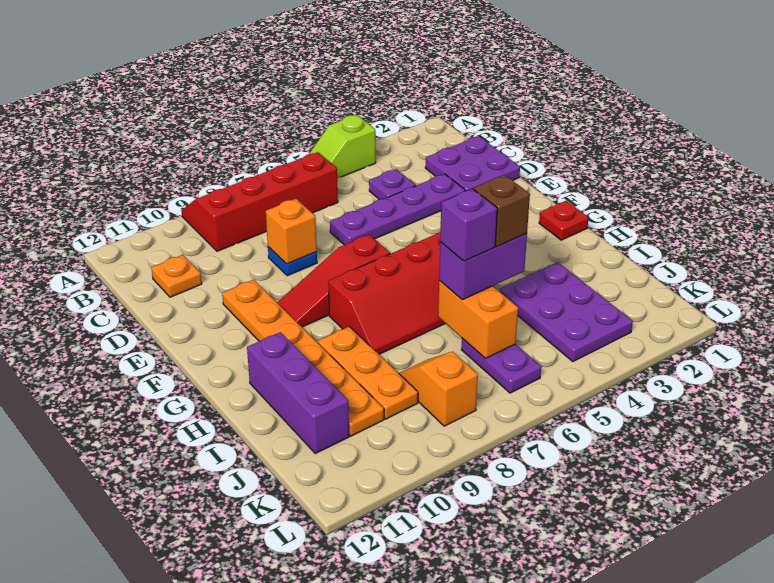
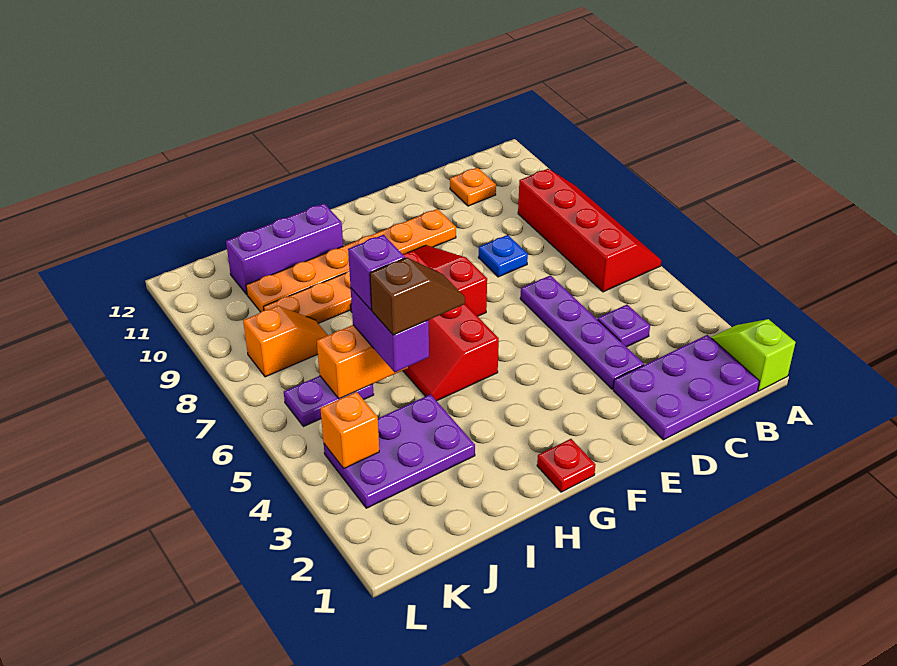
lime 1x2 slope [309,115,376,178] -> lime 1x2 slope moved to [711,319,796,391]
purple 2x2 plate [425,136,520,191] -> purple 2x3 plate [613,335,759,440]
orange 1x1 brick [266,199,317,264] -> orange 1x1 brick moved to [320,391,379,468]

